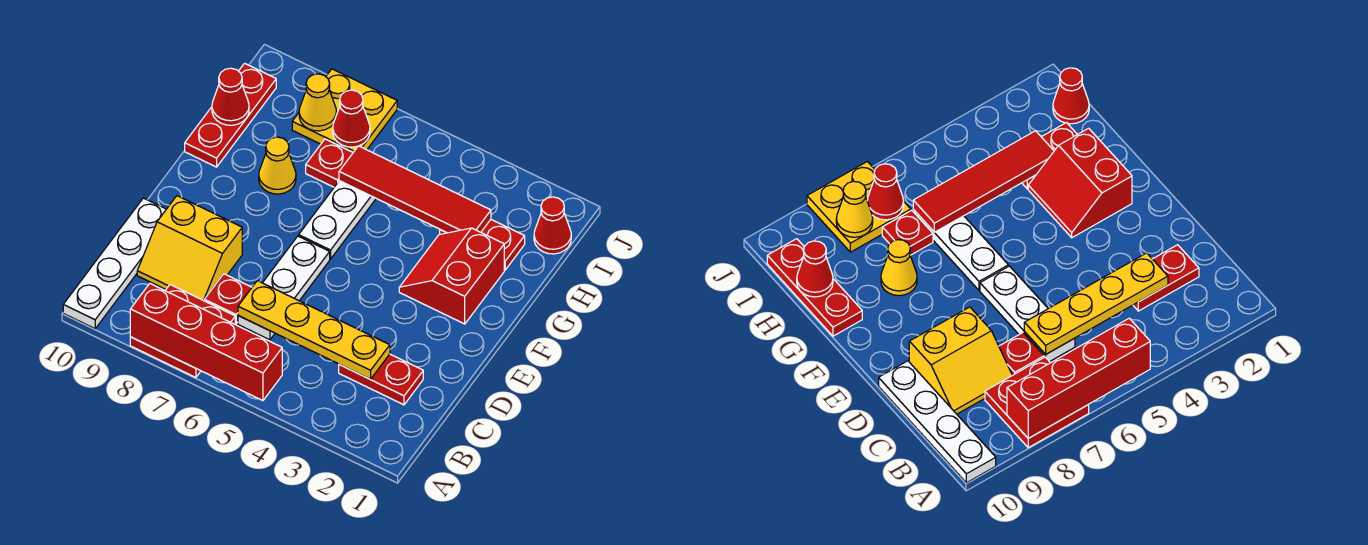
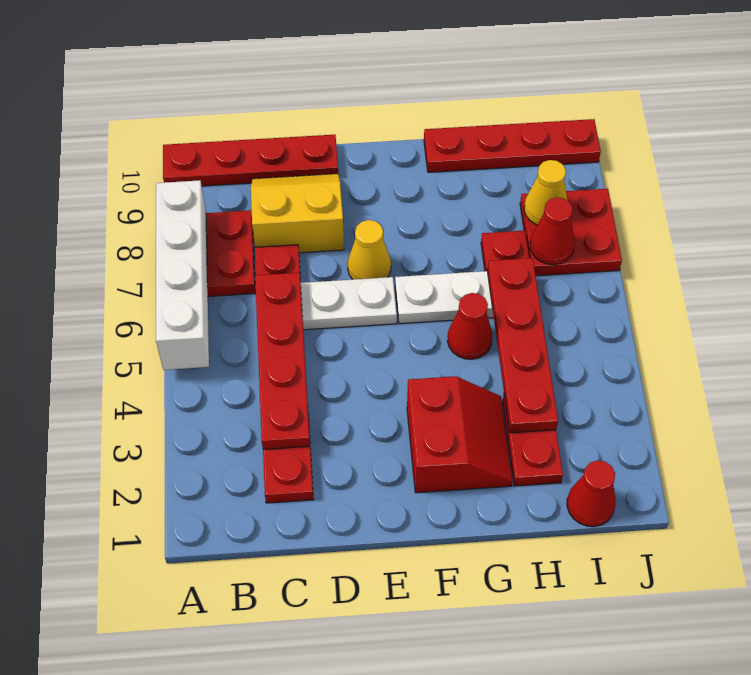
red 1x4 brick [130,284,282,401] -> white 1x4 brick [156,180,209,370]
white 1x4 plate [63,198,166,329] -> red 1x4 plate [163,135,338,186]
yellow 1x4 plate [238,281,390,379] -> red 1x4 plate [255,273,310,449]
yellow 2x2 slope [137,196,242,300] -> yellow 2x2 slope turned to [251,174,344,253]
red 2x2 slope [399,228,504,324] -> red 2x2 slope turned to [407,376,513,493]
yellow 1x1 cone [259,137,296,194] -> yellow 1x1 cone moved to [348,220,391,279]
red 1x3 plate [185,63,276,167] -> red 1x4 plate [424,119,601,172]
red 1x4 tile [339,146,491,233] -> red 1x4 plate [487,258,558,433]
red 1x1 cone [212,68,249,125] -> red 1x1 cone moved to [447,293,492,359]
yellow 2x2 plate [292,69,397,152] -> red 2x2 plate [520,189,622,276]

